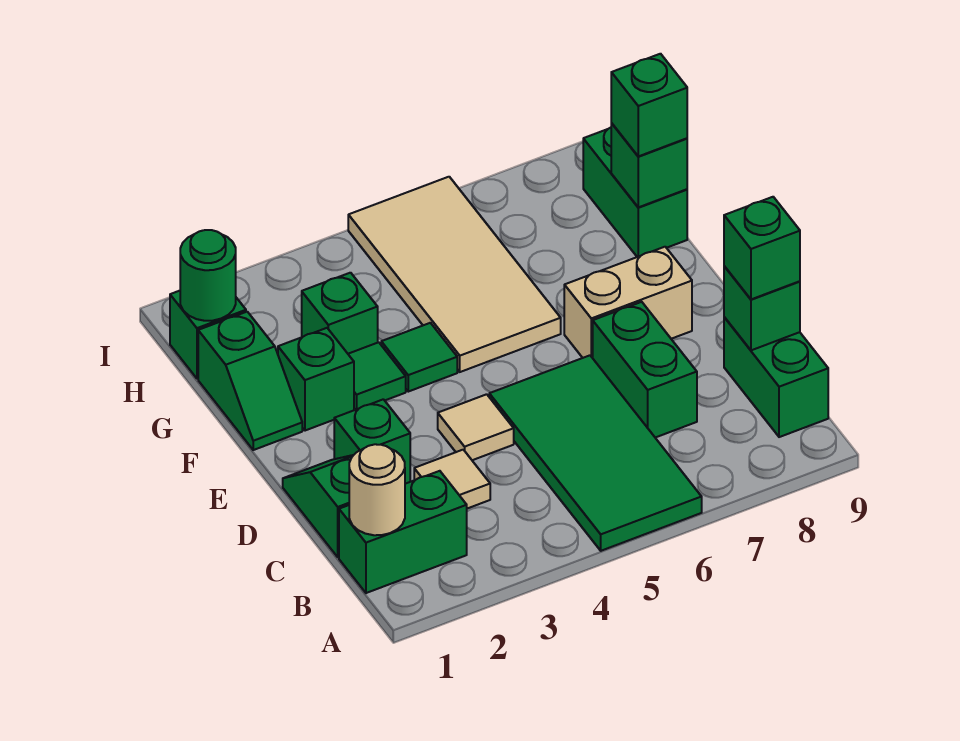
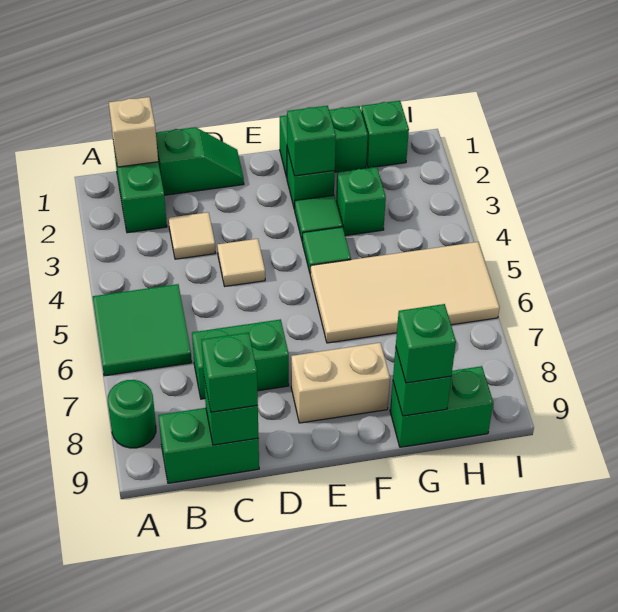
green 2x4 tile [489,355,702,551] -> green 2x2 tile [93,284,192,376]
tan 1x1 round brick [349,444,405,535] -> tan 1x1 brick [109,97,158,167]
green 1x1 brick [334,399,410,484] -> green 1x1 brick moved to [287,106,336,176]
tan 1x2 brick [564,247,692,358] -> tan 1x2 brick turned to [291,343,390,423]
green 1x2 slope [198,312,302,450] -> green 1x2 brick [280,106,368,177]
green 1x1 round brick [180,230,236,321] -> green 1x1 round brick moved to [108,380,156,448]

